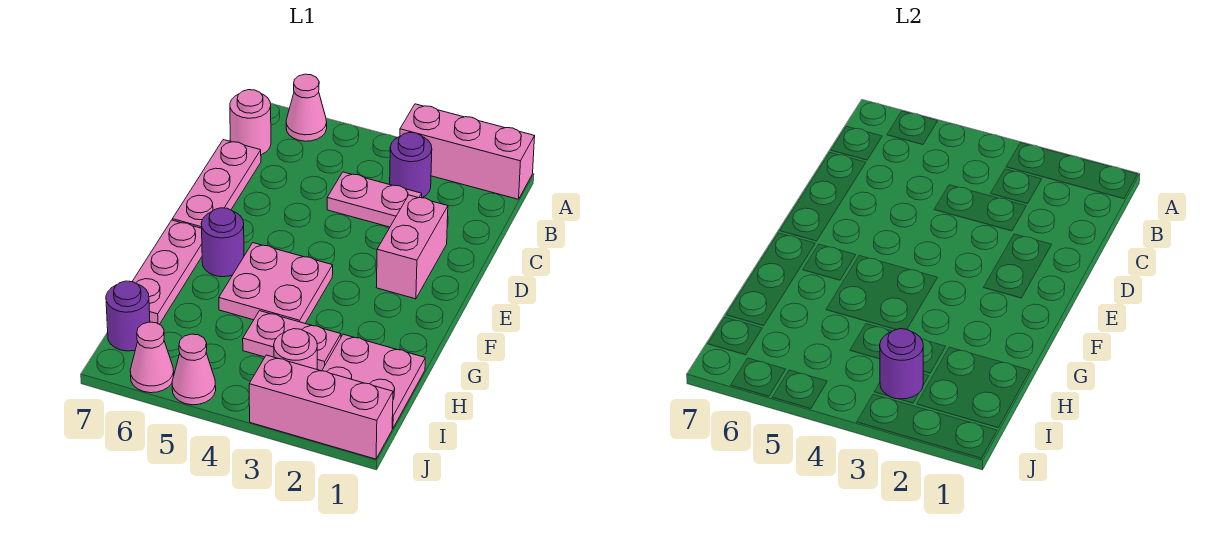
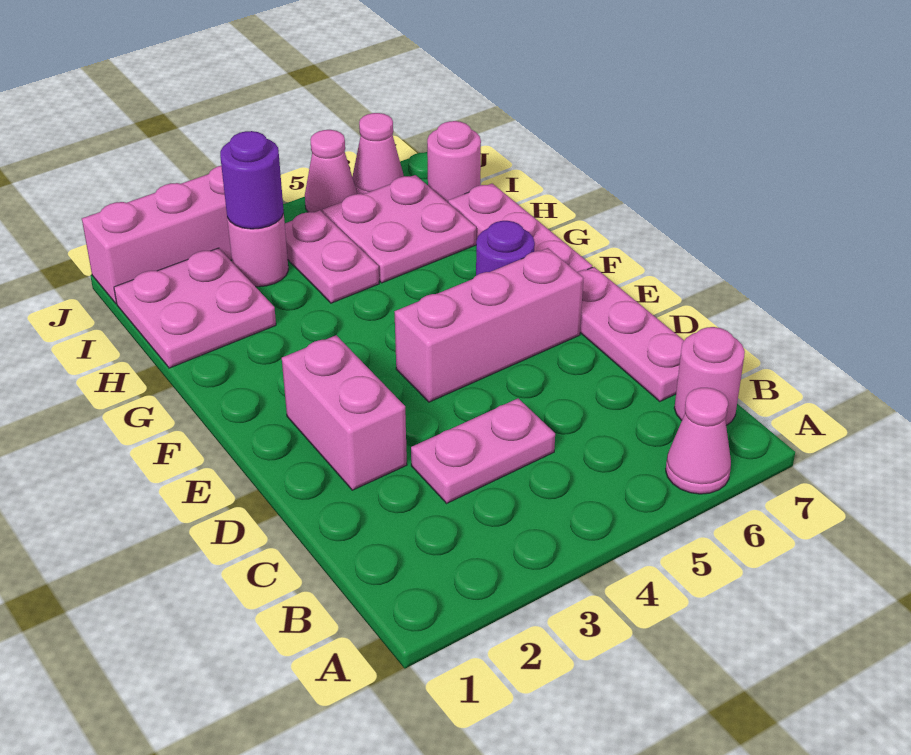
pink 1x3 brick [400,104,535,199] -> pink 1x3 brick moved to [395,248,583,402]
purple 1x1 round brick [390,132,432,198] -> none
pink 2x2 plate [219,243,333,323] -> pink 2x2 plate moved to [322,175,476,283]
pink 1x2 plate [243,311,341,371] -> pink 1x2 plate turned to [285,210,379,303]
purple 1x1 round brick [106,281,150,351] -> pink 1x1 round brick [427,121,481,202]

